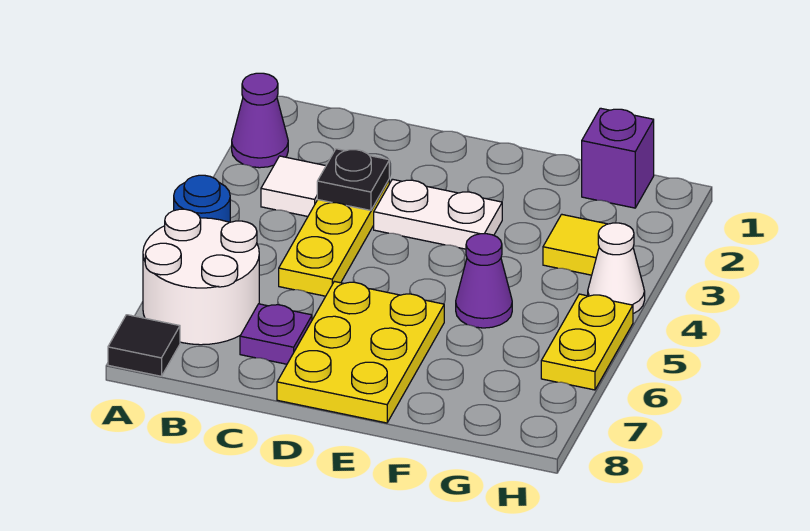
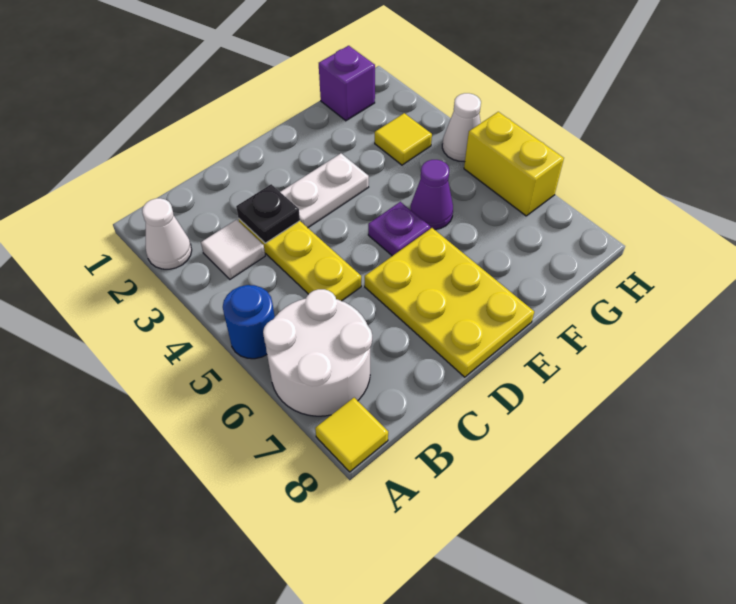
purple 1x1 cone [232,73,288,168] -> white 1x1 cone [142,198,192,269]
black 1x1 tile [108,315,180,376] -> yellow 1x1 tile [315,398,388,472]
purple 1x1 plate [240,304,312,364] -> purple 1x1 plate moved to [368,202,430,256]
yellow 1x2 plate [541,294,633,390] -> yellow 1x2 brick [464,112,564,216]

